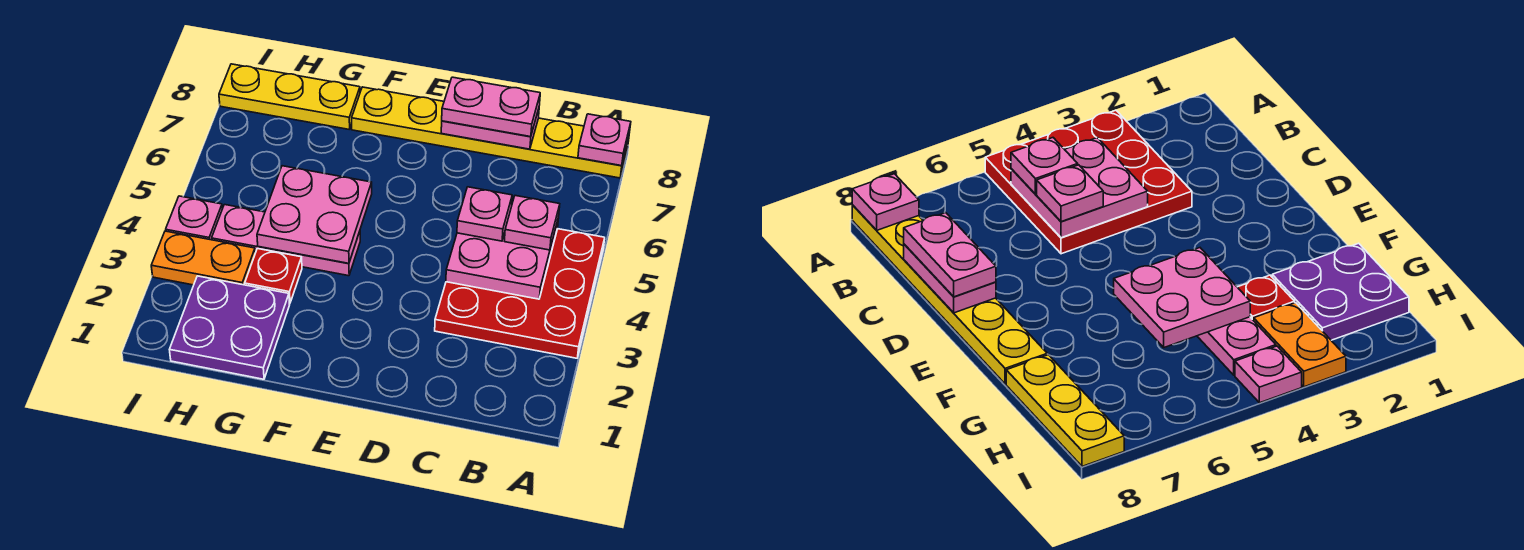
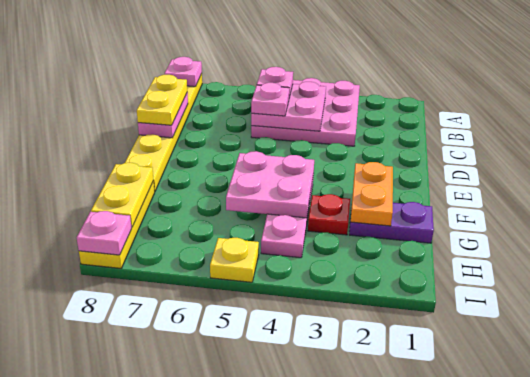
red 3x3 plate [435,229,605,358] -> pink 3x3 plate [251,78,360,146]
pink 1x2 plate [442,77,540,137] -> yellow 1x2 plate [137,75,187,125]
purple 2x2 plate [170,276,289,379] -> purple 1x2 plate [349,202,434,243]
none -> yellow 1x2 plate [91,163,154,227]
orange 1x2 plate [151,231,255,285] -> orange 1x2 plate moved to [351,162,393,226]
pink 1x1 plate [166,196,222,240] -> pink 1x1 plate moved to [77,211,132,255]
none -> yellow 1x1 plate [210,238,259,282]

